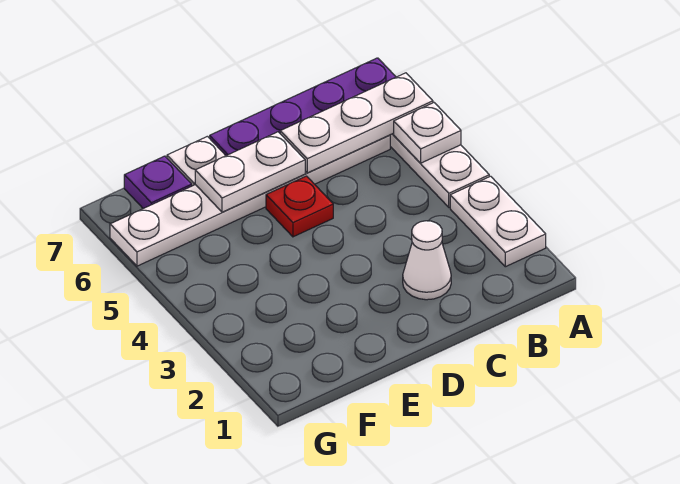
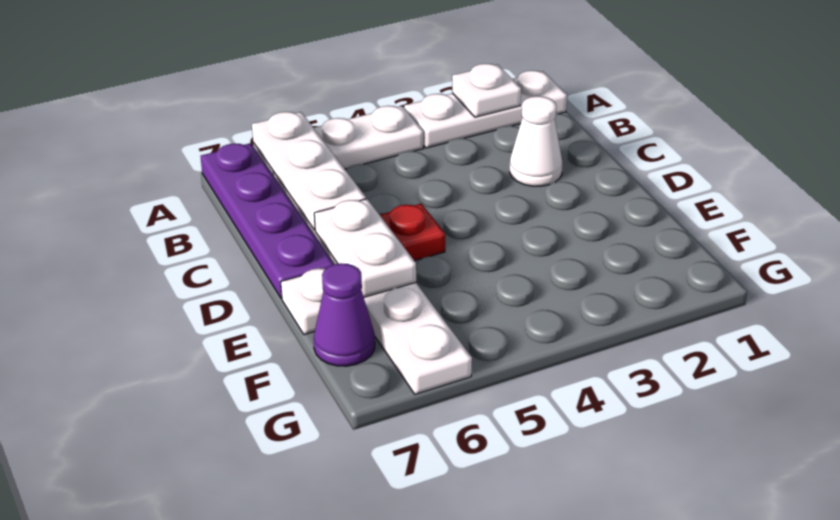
white 1x2 plate [450,176,546,267] -> white 1x3 plate [404,70,567,148]
white 1x1 plate [394,103,461,163] -> white 1x1 plate moved to [452,64,521,117]
purple 1x1 plate [124,156,192,209] -> purple 1x1 cone [314,263,375,366]

